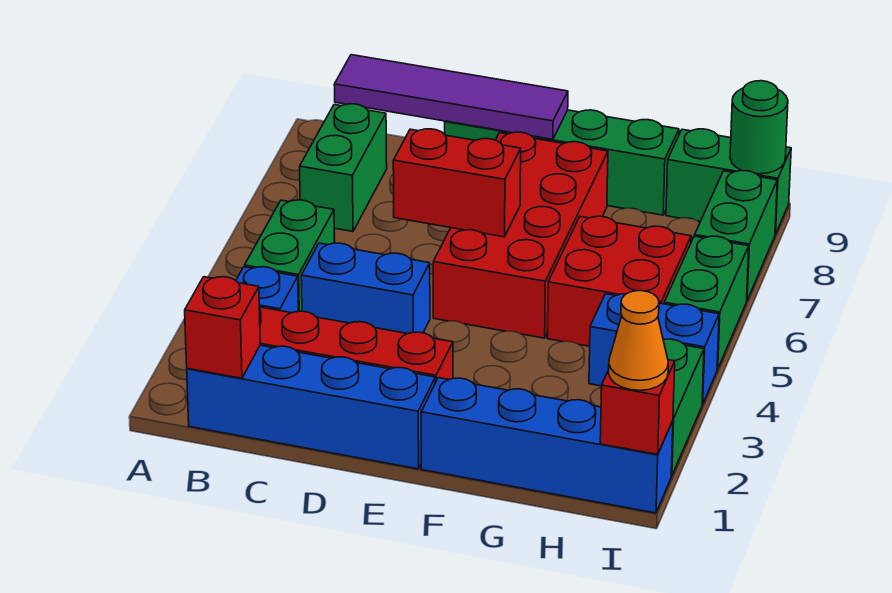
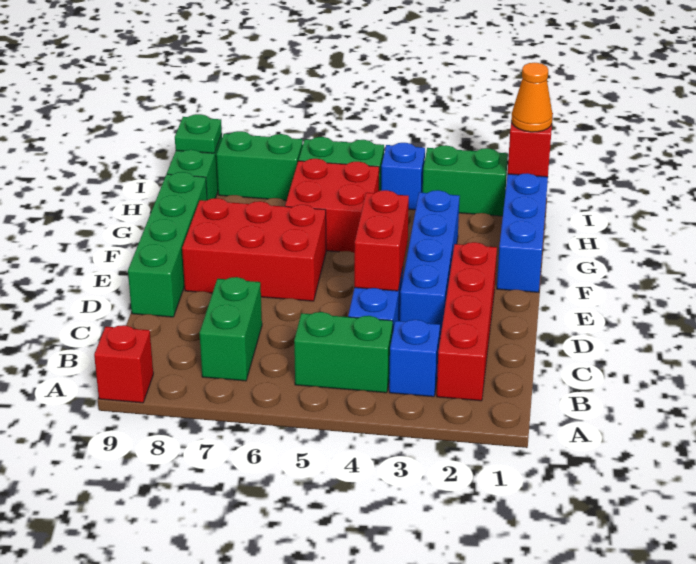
blue 1x4 brick [187,345,435,469] -> blue 1x4 brick moved to [400,190,460,337]
red 1x1 brick [185,277,260,378] -> red 1x1 brick moved to [94,325,153,403]
green 1x2 brick [300,104,387,232] -> green 1x2 brick turned to [200,277,262,381]
purple 1x4 tile [334,55,568,139] -> none
red 1x2 brick [393,129,521,237] -> red 1x2 brick moved to [354,190,409,291]
red 2x4 brick [433,132,608,338] -> red 2x3 brick [182,198,326,301]
blue 1x2 brick [589,294,719,404] -> blue 1x1 brick [381,143,425,210]
green 1x1 round brick [730,81,788,174] -> green 1x1 plate [175,114,222,153]

